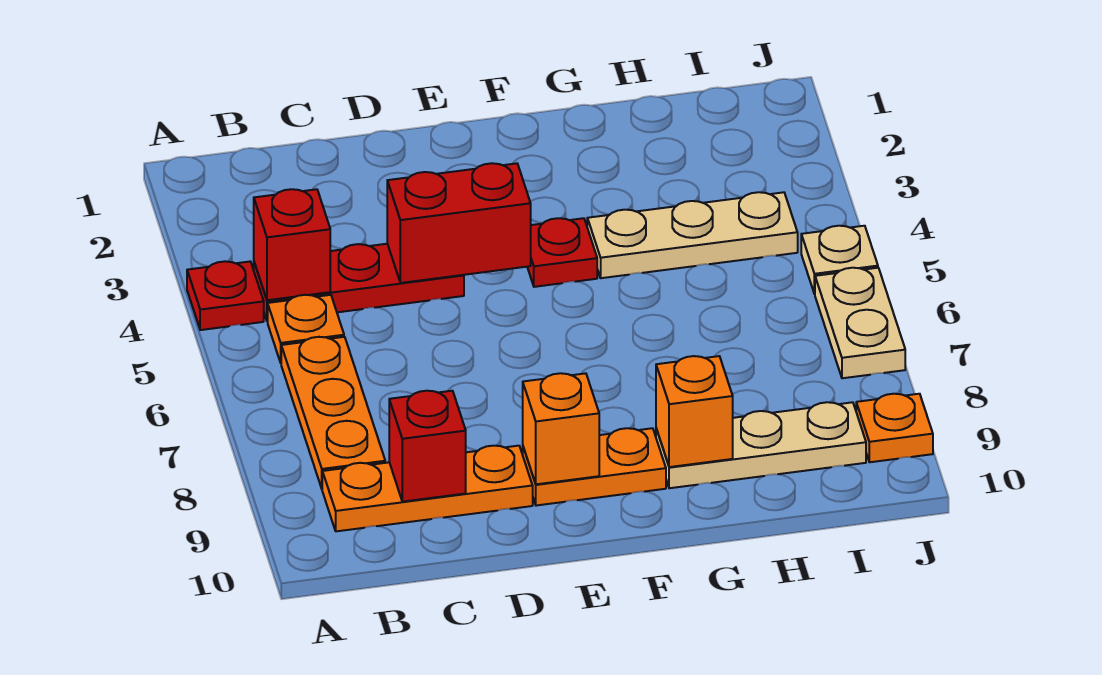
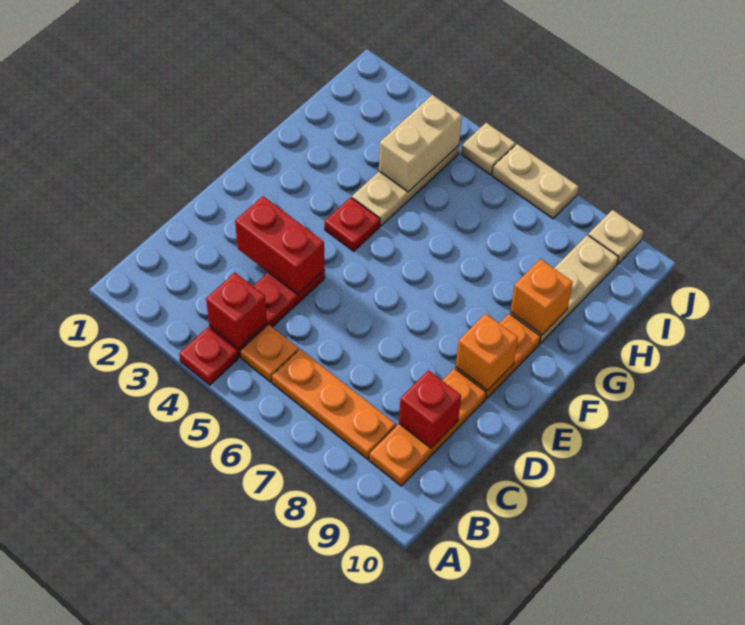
red 1x2 brick [387,163,531,283] -> red 1x2 brick turned to [235,196,325,294]
none -> tan 1x2 brick [379,95,462,192]
orange 1x1 plate [856,394,933,462] -> tan 1x1 plate [588,210,644,264]

